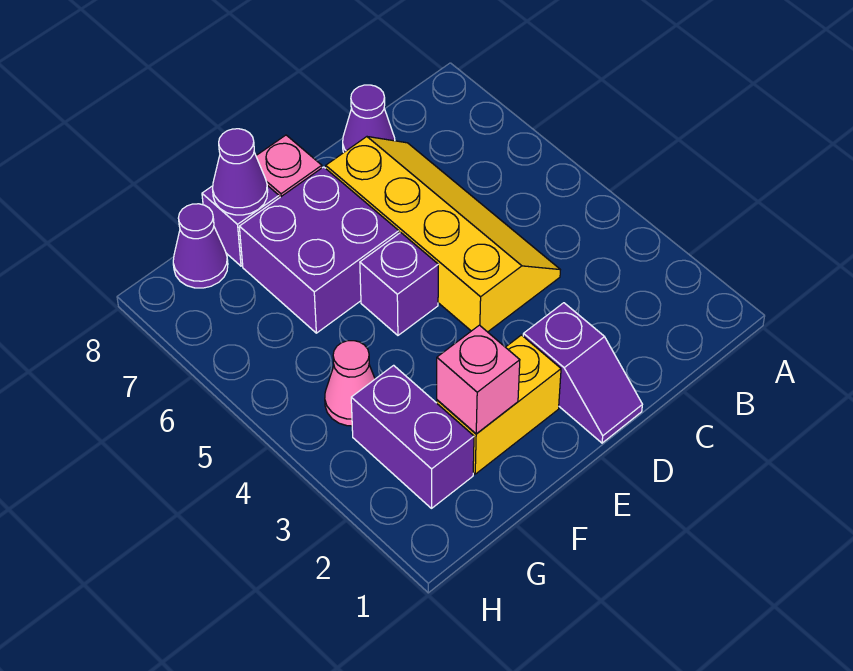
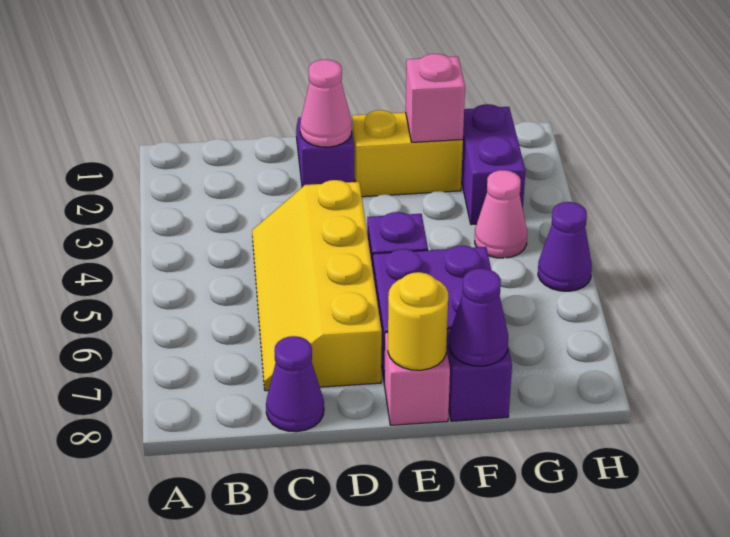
none -> pink 1x1 cone [300,59,352,147]
none -> yellow 1x1 round brick [388,272,448,370]
purple 1x1 cone [173,204,228,288] -> purple 1x1 cone moved to [538,202,592,291]

